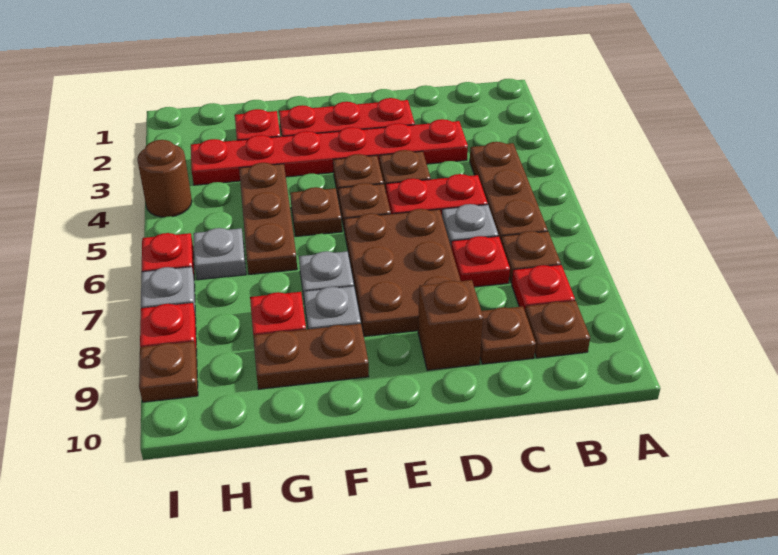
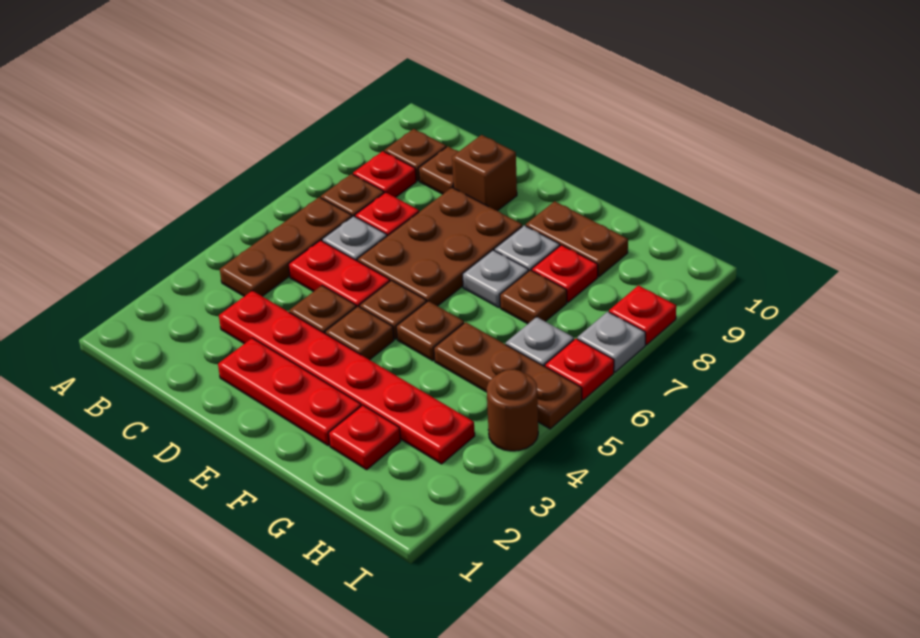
brown 1x3 plate [239,163,297,274] -> brown 1x3 plate turned to [434,322,582,429]
brown 1x1 plate [139,342,198,402] -> brown 1x1 plate moved to [500,270,567,324]

